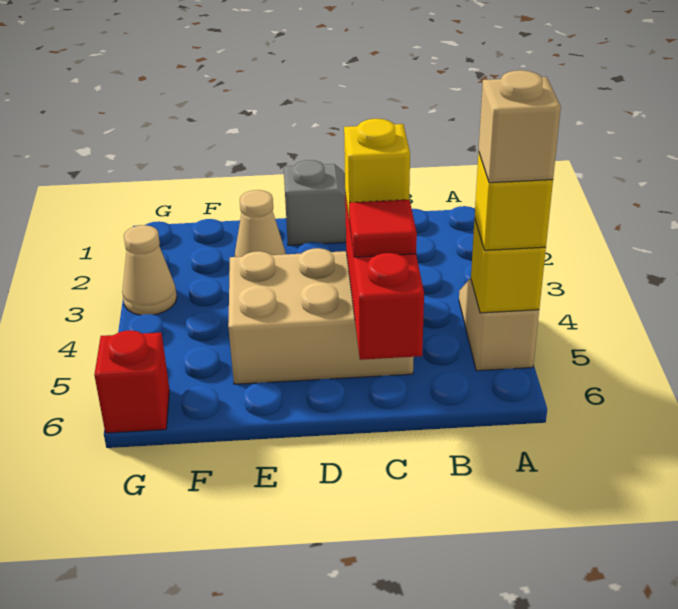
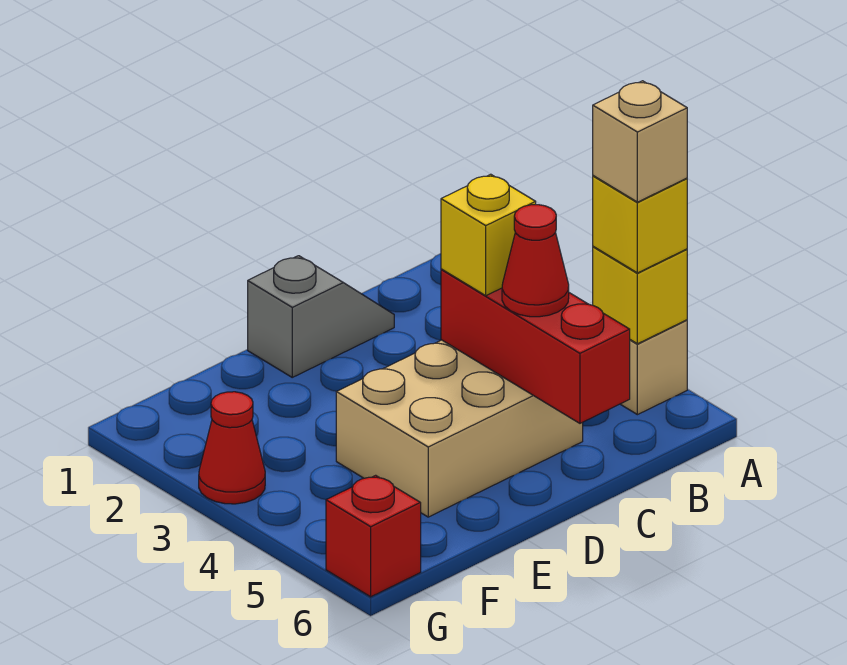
red 1x1 tile [349,200,417,257] -> red 1x1 cone [502,205,569,317]
tan 1x1 cone [235,190,286,257] -> none
tan 1x1 cone [122,225,177,315] -> red 1x1 cone [199,392,265,504]

